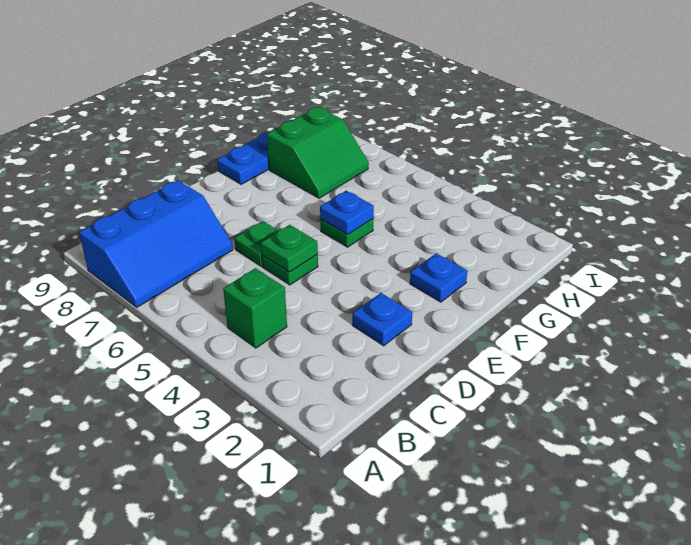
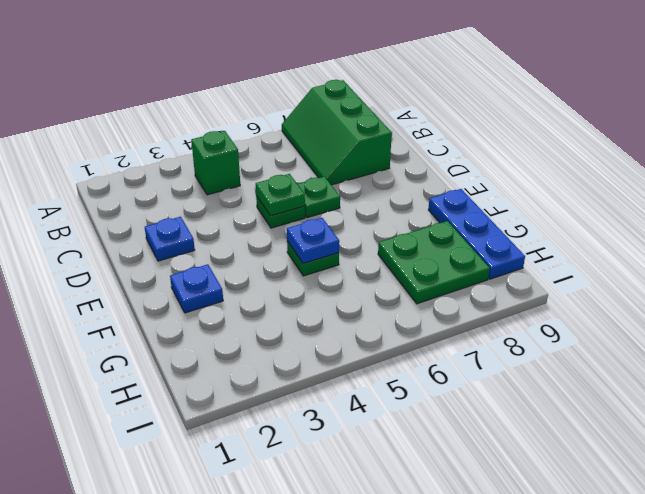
blue 2x3 slope [79,180,233,307] -> green 2x3 slope [282,80,392,185]
green 2x2 slope [267,107,369,198] -> green 2x2 plate [378,221,490,304]

